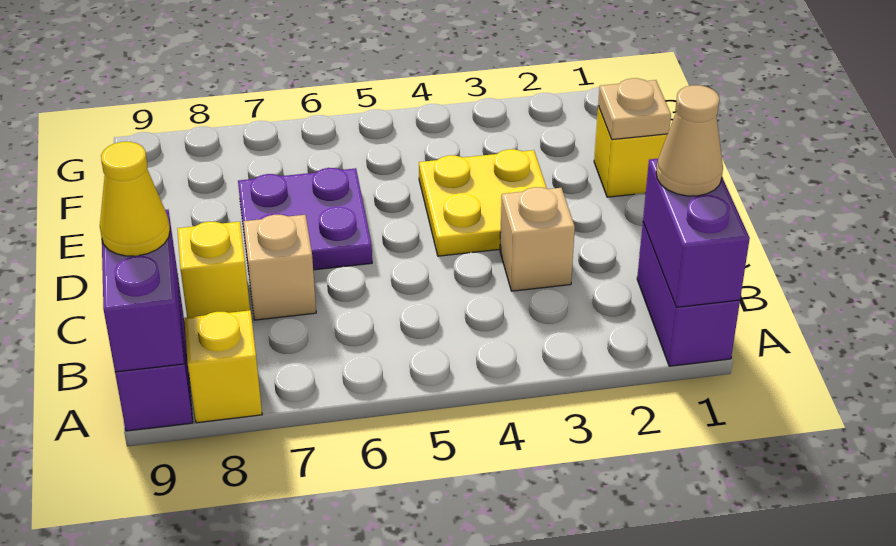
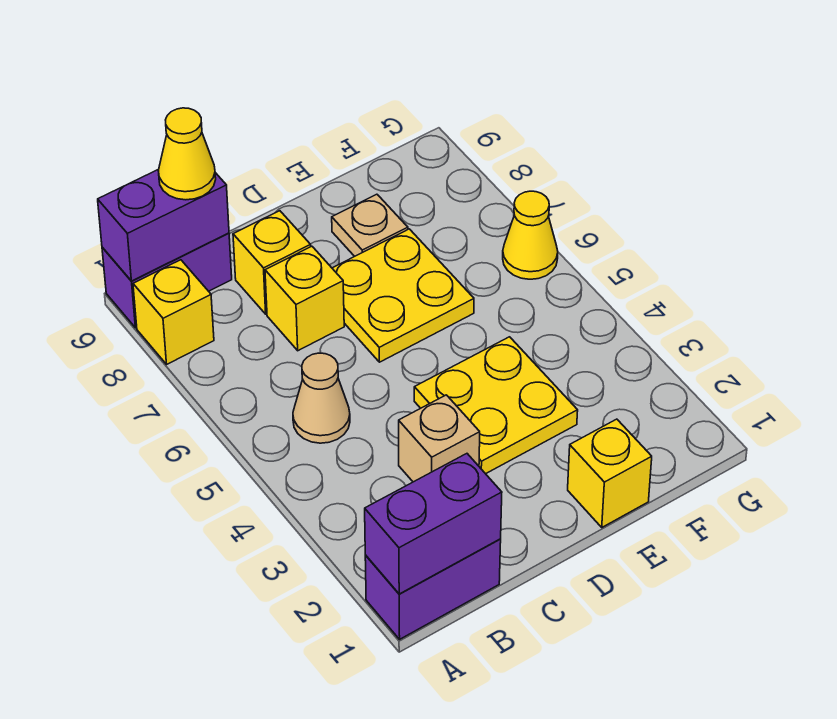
tan 1x1 cone [656,85,723,196] -> tan 1x1 cone moved to [293,353,350,443]
tan 1x1 brick [243,215,316,320] -> yellow 1x1 brick [265,246,344,351]
purple 2x2 plate [238,168,372,270] -> yellow 2x2 plate [332,229,474,362]
tan 1x1 plate [598,78,671,140] -> tan 1x1 plate moved to [332,194,408,256]
none -> yellow 1x1 cone [503,191,558,279]

